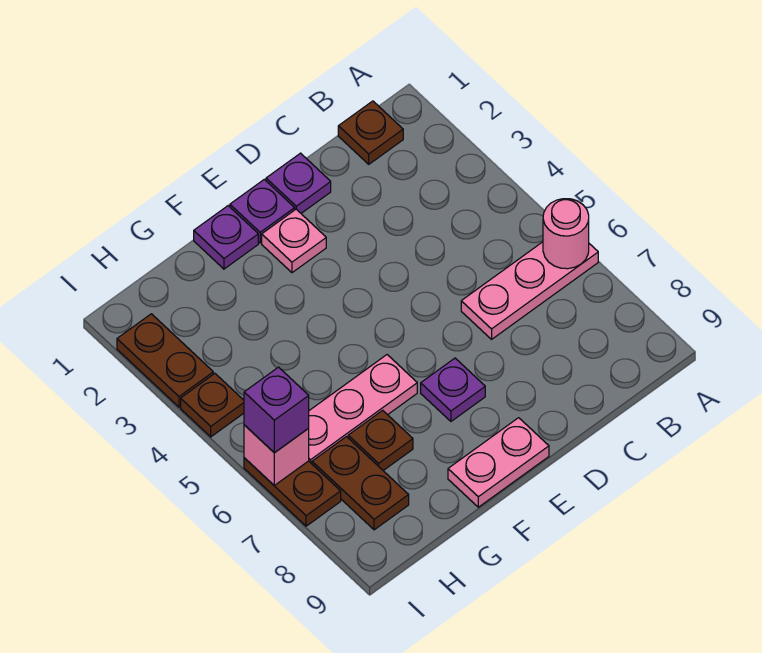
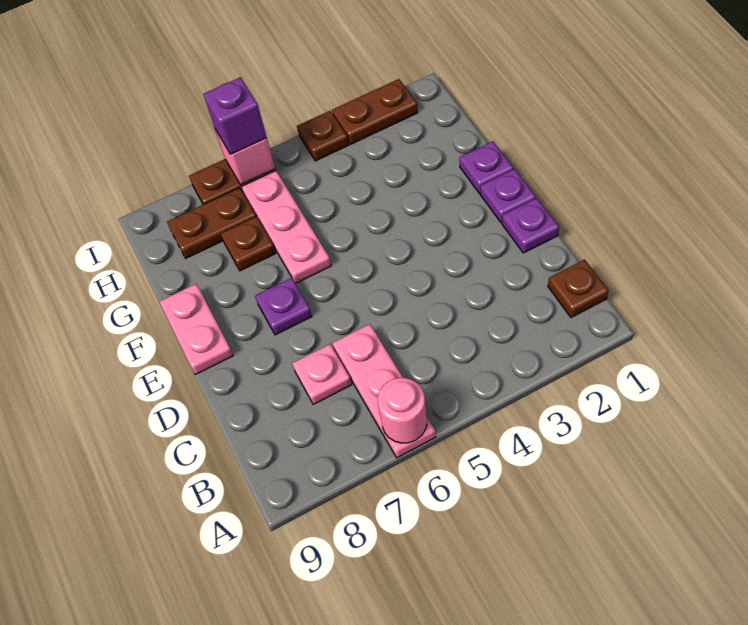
pink 1x1 plate [262,209,326,273] -> pink 1x1 plate moved to [292,344,352,405]

